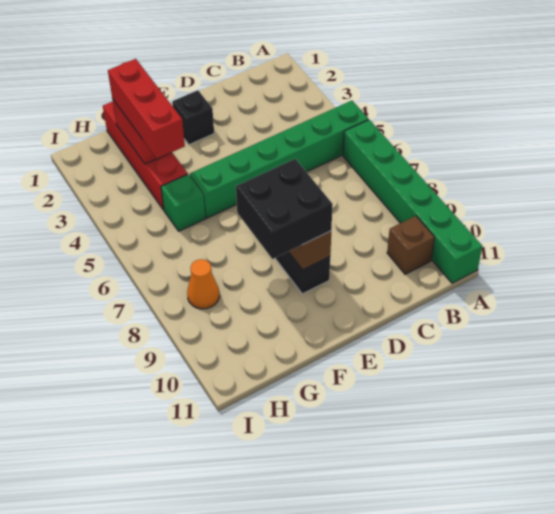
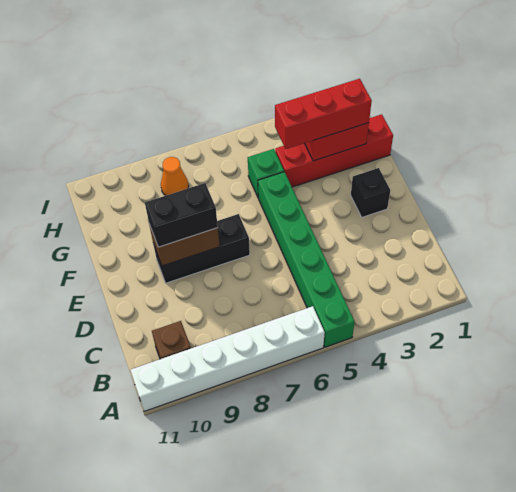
green 1x6 brick [343,120,482,283] -> white 1x6 brick [130,306,325,411]
black 2x2 brick [236,159,333,259] -> black 1x2 brick [145,183,218,247]

